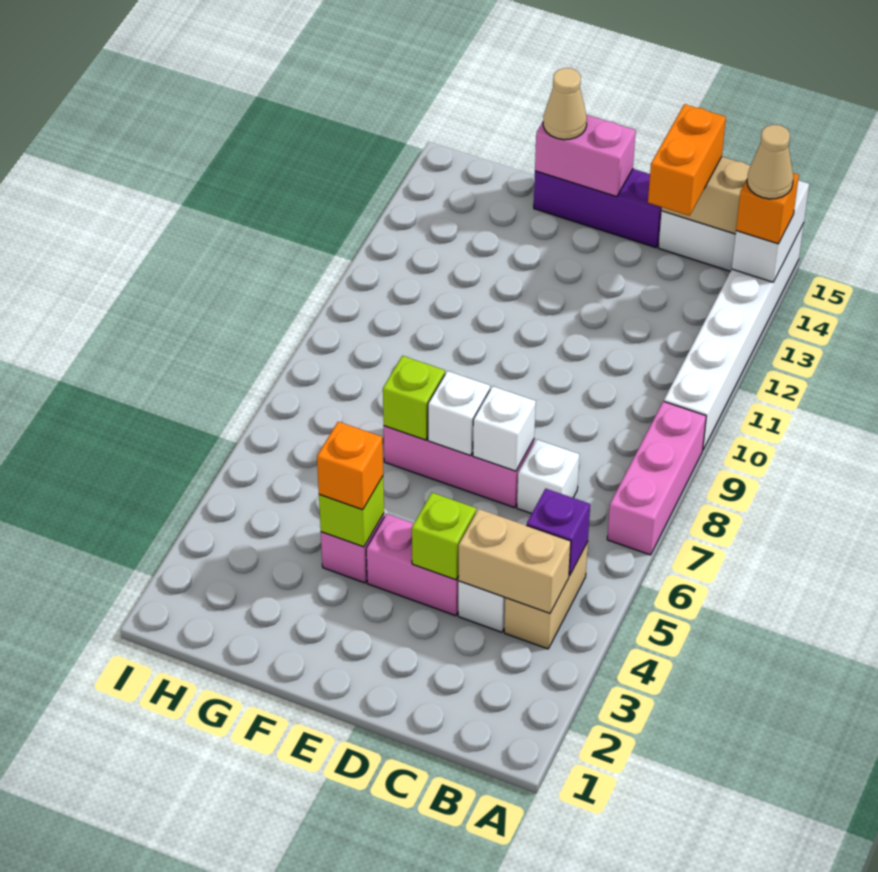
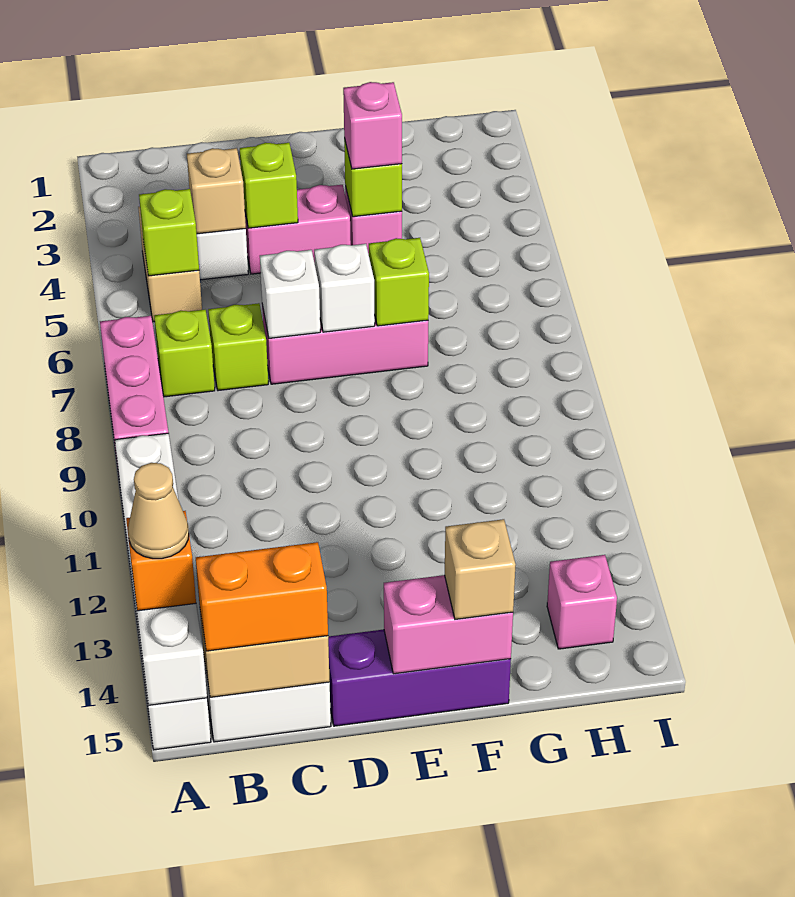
tan 1x2 brick [458,509,571,613] -> tan 1x1 brick [187,148,246,234]
purple 1x1 brick [527,489,590,576] -> lime 1x1 brick [139,189,199,276]
none -> lime 1x1 brick [154,310,215,397]
white 1x1 brick [517,439,579,514] -> lime 1x1 brick [208,303,268,391]
orange 1x2 brick [648,104,726,216] -> orange 1x2 brick turned to [196,542,328,651]
orange 1x1 brick [317,422,383,510] -> pink 1x1 brick [343,82,402,169]
tan 1x1 cone [543,68,587,140] -> tan 1x1 brick [445,519,516,619]
none -> pink 1x1 brick [547,555,617,649]

